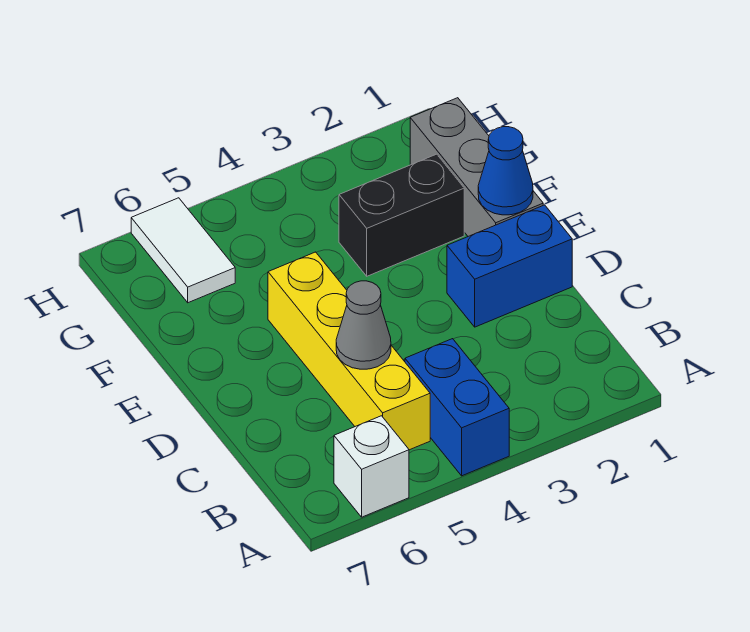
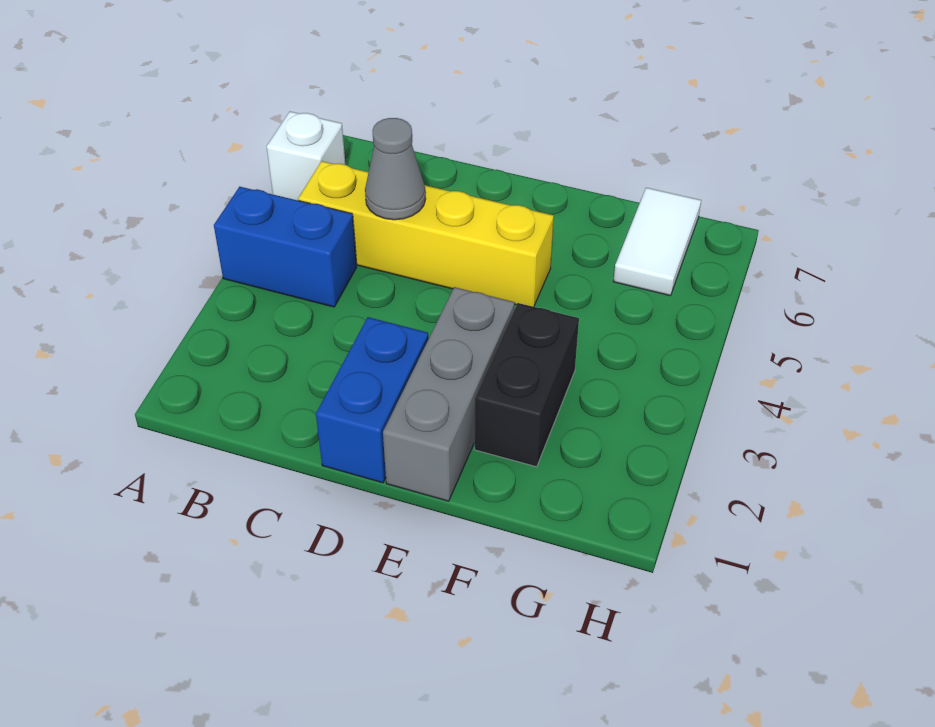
grey 1x3 brick [410,98,543,236] -> grey 1x3 brick turned to [383,287,515,501]
blue 1x1 cone [478,127,533,215] -> none
white 1x2 tile [131,198,235,303] -> white 1x2 tile turned to [613,188,701,296]

